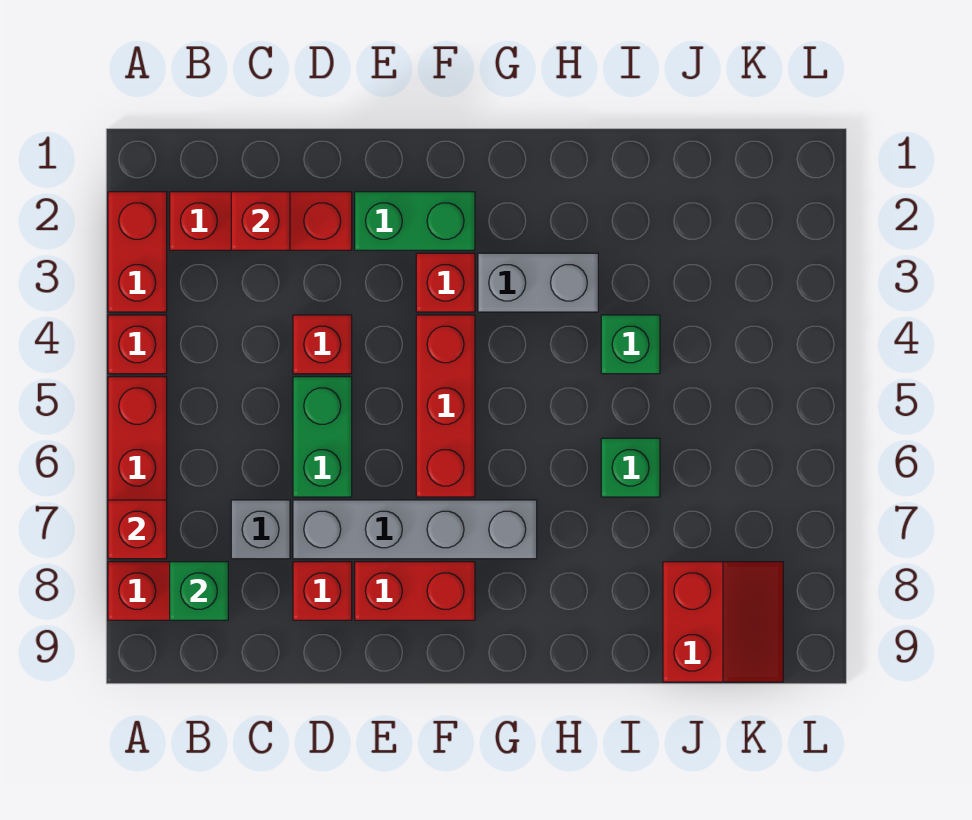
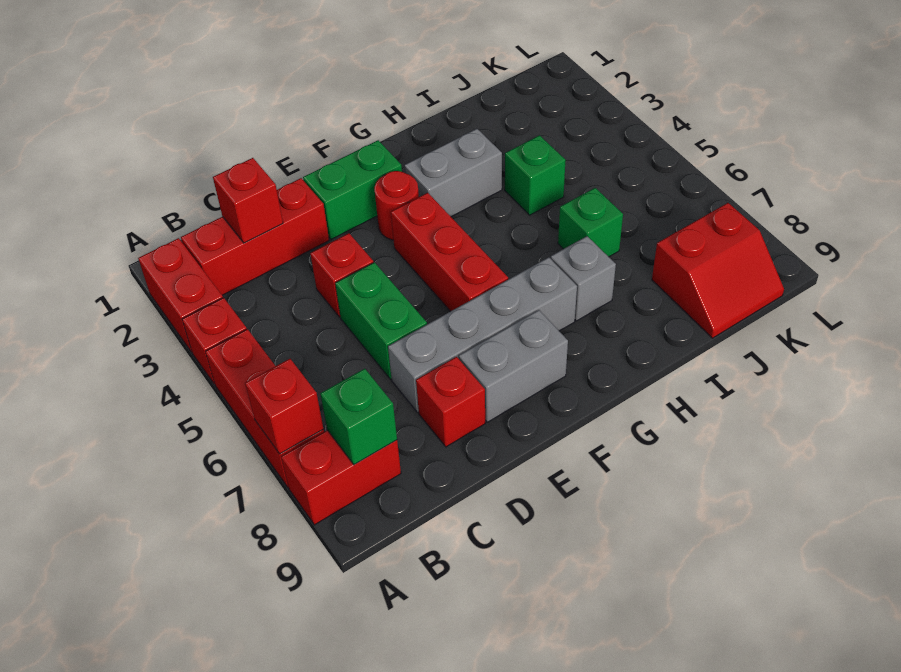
grey 1x1 brick [231,500,290,559] -> grey 1x1 brick moved to [551,236,616,321]
red 1x2 brick [355,562,475,620] -> grey 1x2 brick [459,310,568,422]
red 1x1 brick [416,253,475,312] -> red 1x1 round brick [374,171,419,240]
red 2x2 slope [663,562,783,682] -> red 2x2 slope turned to [652,203,784,338]

